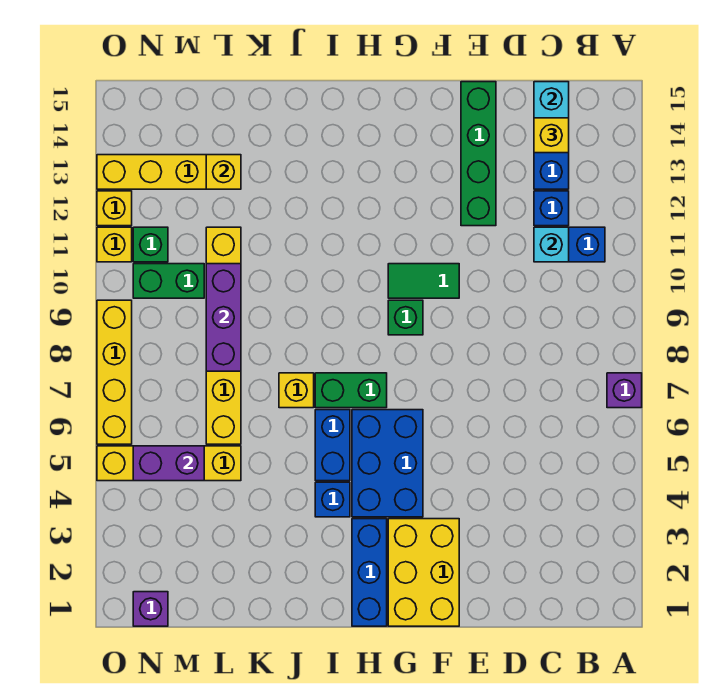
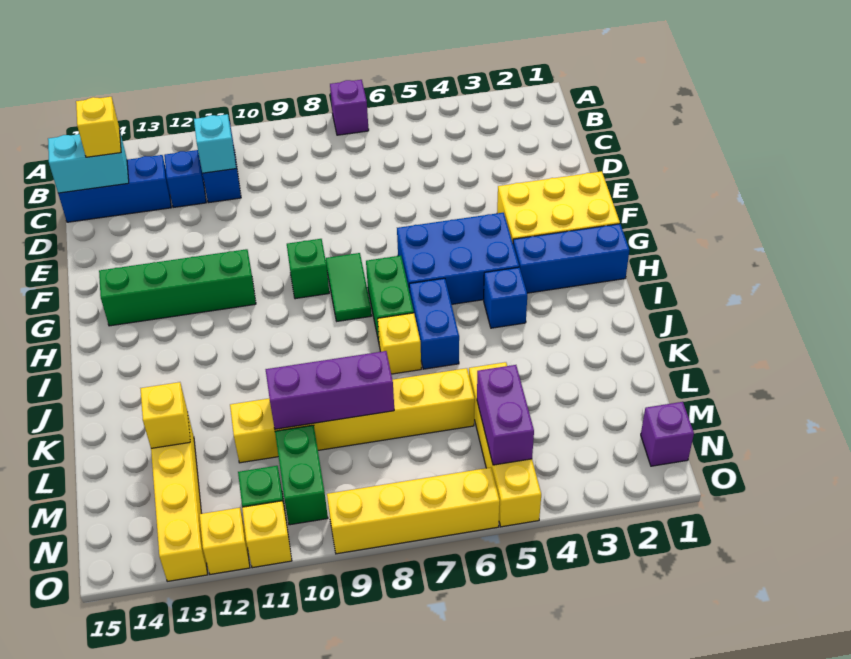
green 1x4 brick [461,82,496,226] -> green 1x4 brick moved to [99,249,256,326]
green 1x2 tile [388,264,459,298] -> green 1x2 tile moved to [326,253,372,321]
blue 1x2 brick [315,410,350,481] -> blue 1x2 brick turned to [409,278,459,369]

